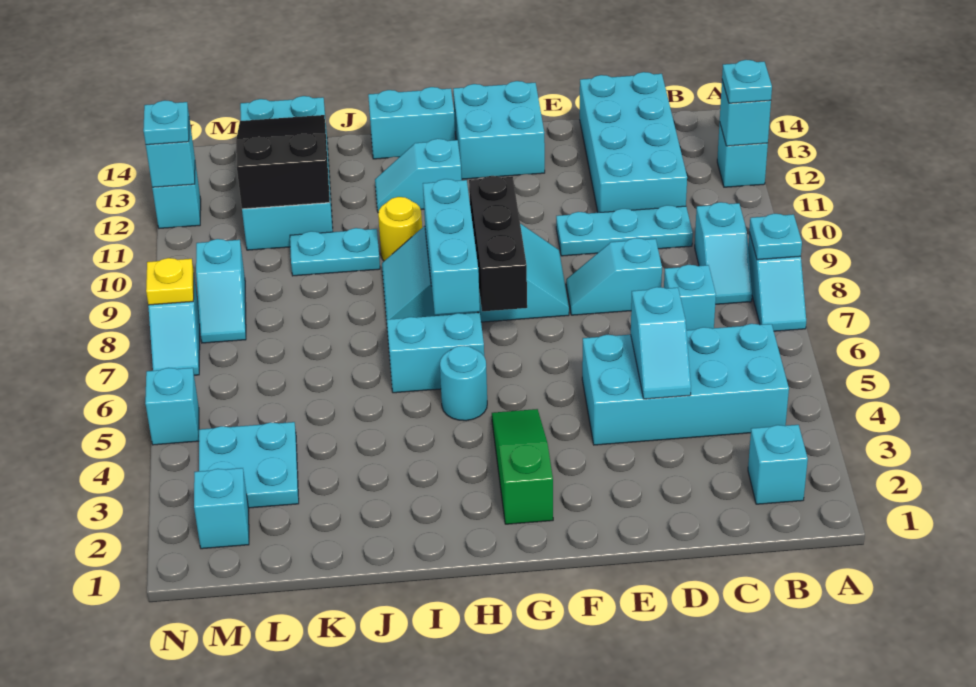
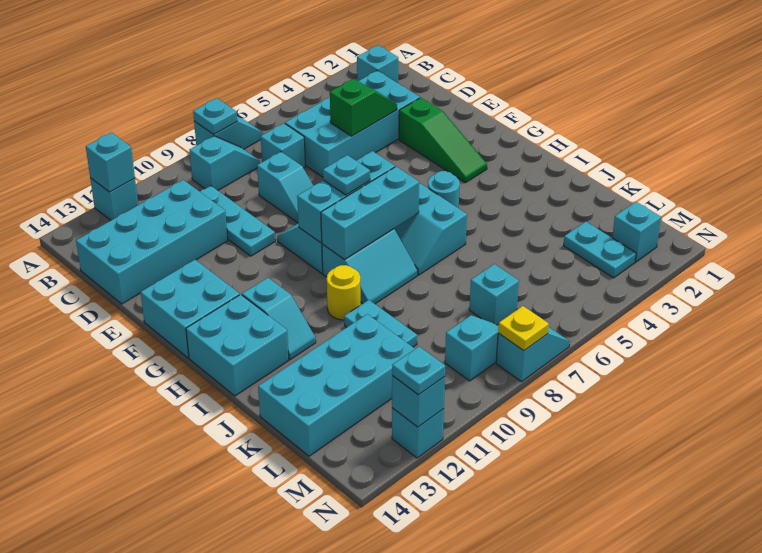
cyan 1x1 plate [722,60,772,103] -> cyan 1x1 plate moved to [323,155,370,195]
cyan 2x4 brick [582,324,789,445] -> cyan 2x4 brick turned to [285,71,420,177]
cyan 1x2 slope [631,287,691,399] -> green 1x2 slope [330,79,397,136]
green 1x3 slope [492,409,553,524] -> green 1x3 slope turned to [399,98,487,183]
black 1x3 brick [469,176,527,311] -> cyan 1x3 brick [297,151,395,243]
cyan 1x2 brick [368,87,455,159] -> cyan 2x2 brick [186,294,289,396]
black 2x3 slope [236,115,330,209] -> none
cyan 2x2 plate [199,422,299,508] -> cyan 1x2 plate [563,221,636,278]
cyan 1x1 brick [145,368,199,445] -> cyan 1x1 brick moved to [469,264,519,325]

